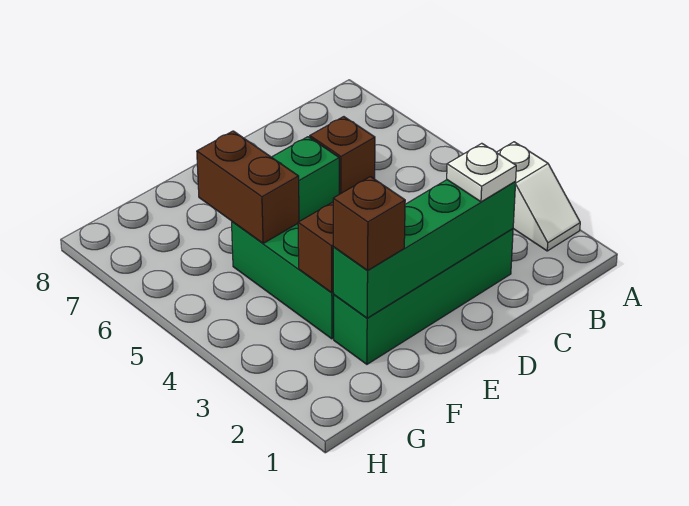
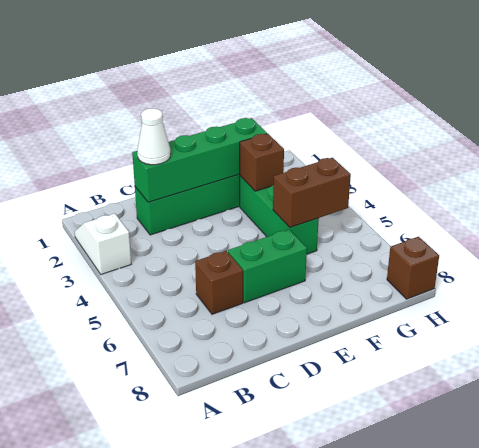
white 1x1 plate [447,143,516,202] -> white 1x1 cone [137,108,170,165]
brown 1x1 brick [333,177,405,270] -> brown 1x1 brick moved to [387,237,439,299]
brown 1x2 brick [197,131,299,243] -> brown 1x2 brick turned to [273,158,351,228]

